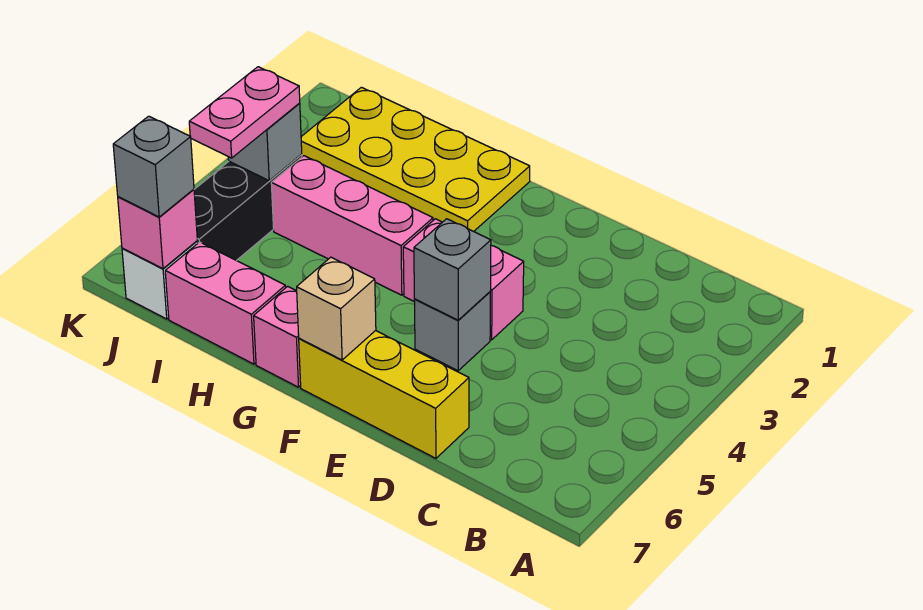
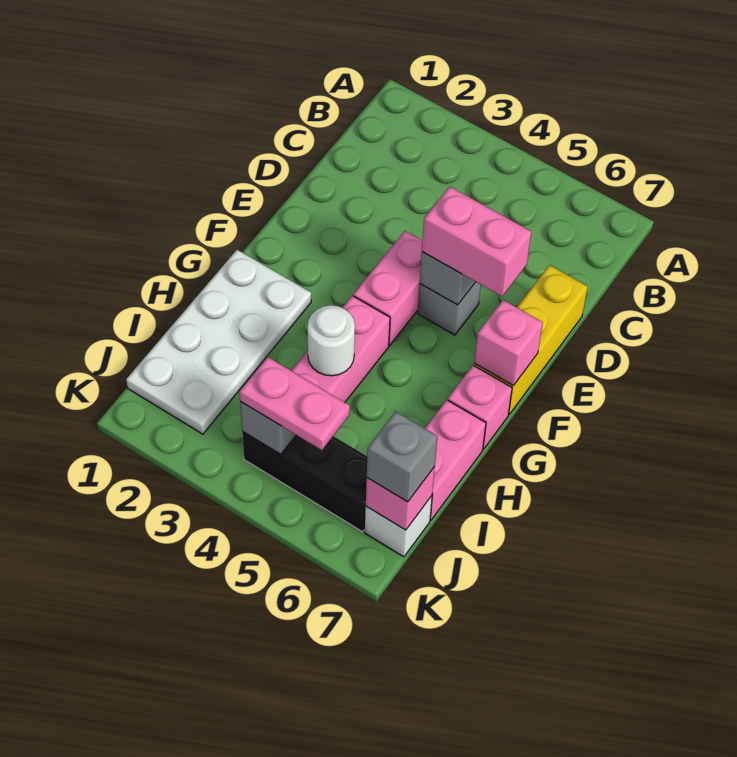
none -> pink 1x2 brick [422,187,531,296]
tan 1x1 brick [297,257,376,360] -> pink 1x1 brick [474,300,543,386]
yellow 2x4 plate [301,87,530,232] -> white 2x4 plate [126,250,311,434]
none -> white 1x1 round brick [308,305,355,376]

